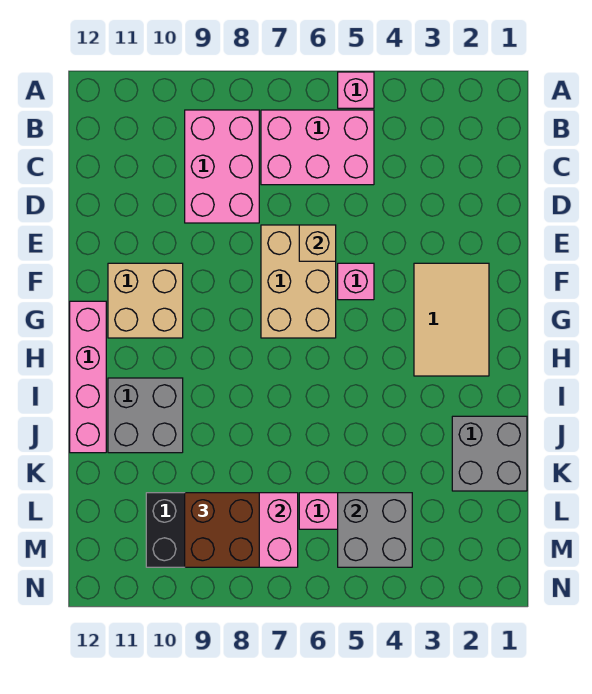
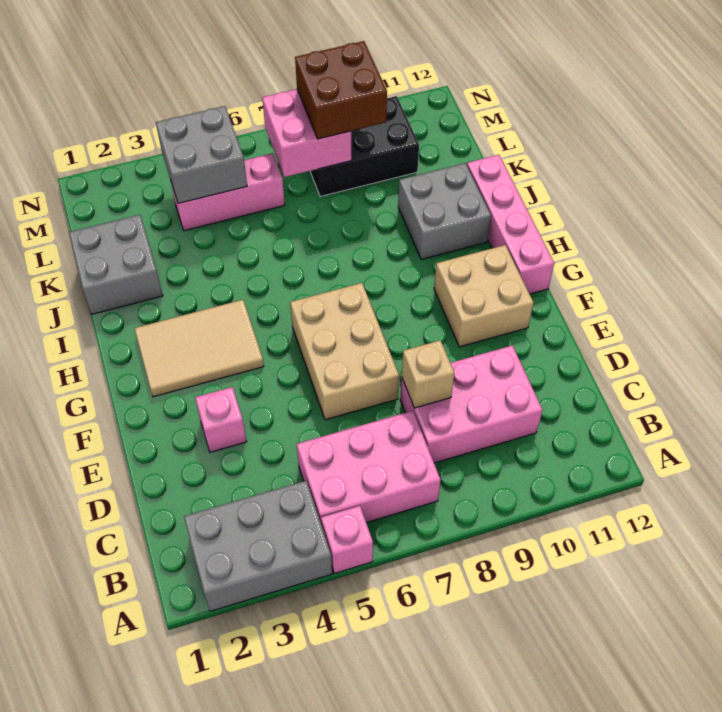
none -> grey 2x3 brick [184,481,332,611]
pink 2x3 brick [185,110,259,223] -> pink 2x3 brick turned to [400,346,543,463]
tan 1x1 brick [299,225,336,261] -> tan 1x1 brick moved to [402,340,454,408]
tan 2x3 tile [414,263,489,376] -> tan 2x3 tile turned to [134,300,264,397]
pink 1x1 brick [338,263,374,300] -> pink 1x1 brick moved to [195,387,247,452]

